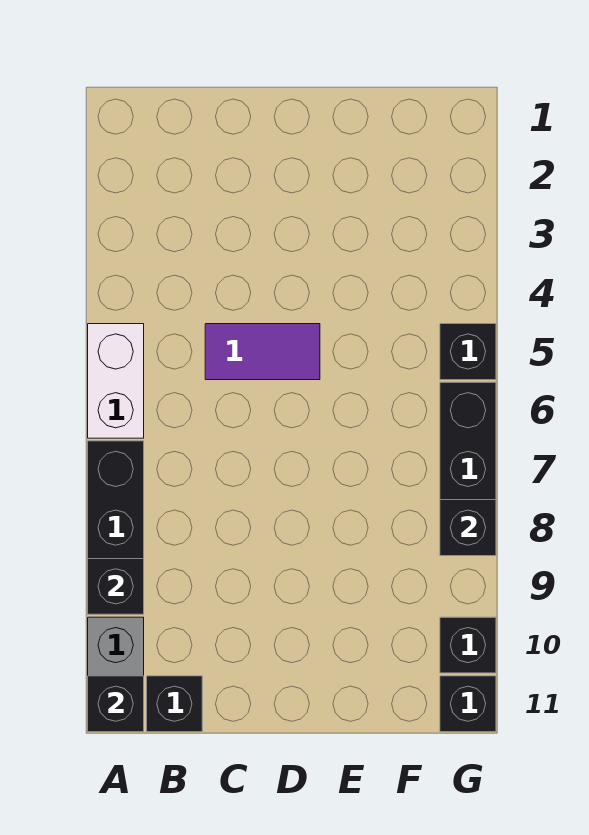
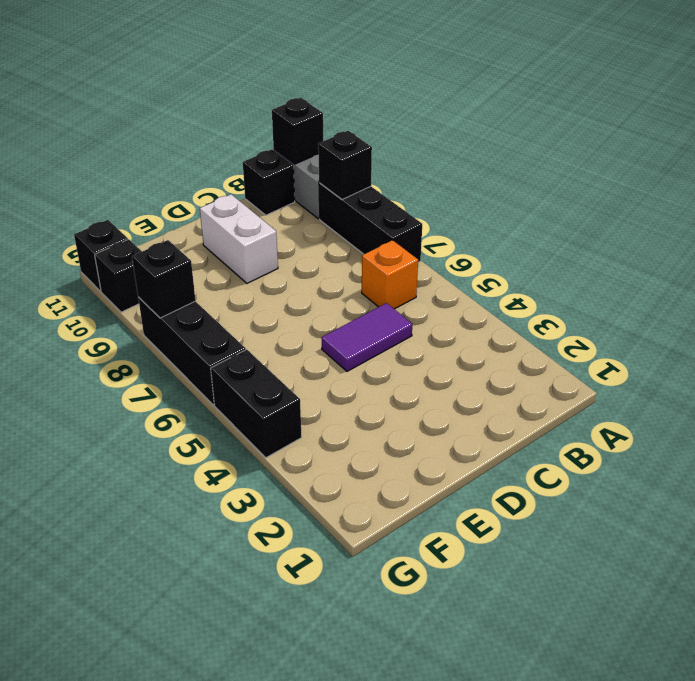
white 1x2 brick [88,324,144,438] -> white 1x2 brick moved to [200,194,278,283]
none -> orange 1x1 brick [362,240,418,309]
black 1x1 brick [440,324,496,380] -> black 1x2 brick [211,350,302,458]

